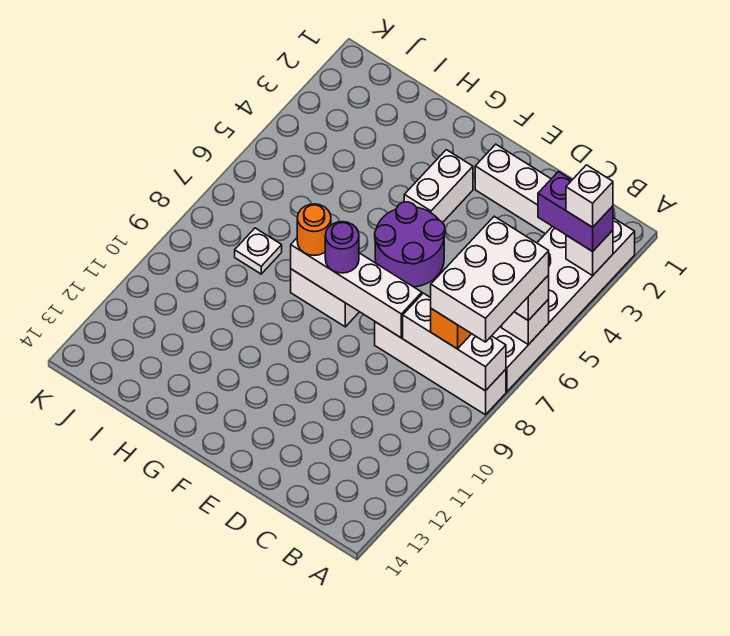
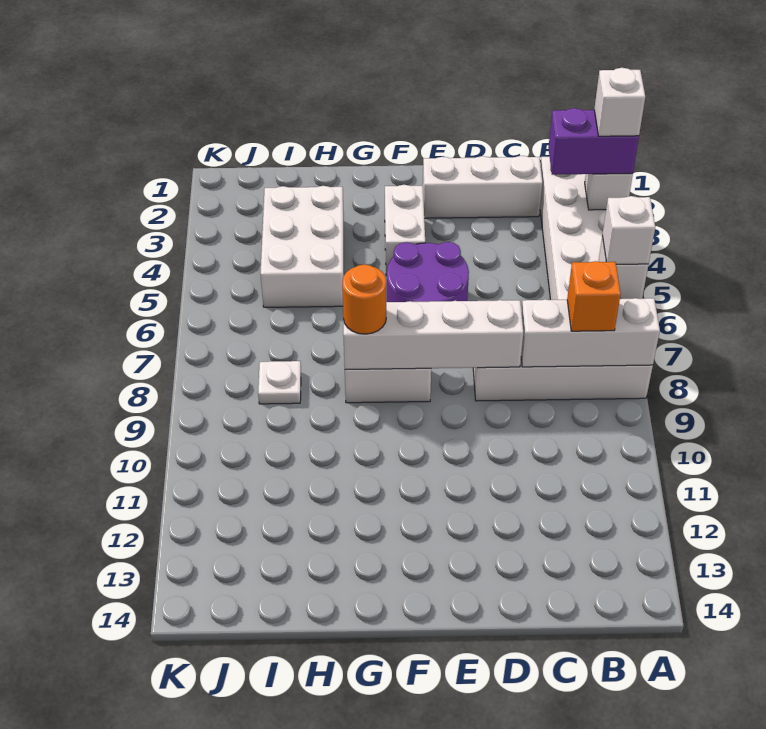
white 2x3 brick [431,216,549,342] -> white 2x3 brick moved to [260,186,344,307]
purple 1x1 round brick [325,222,359,273] -> none

